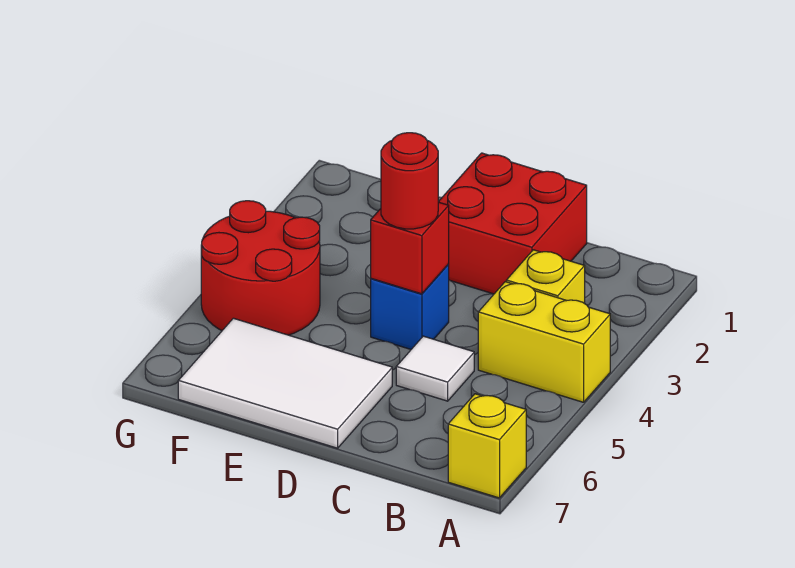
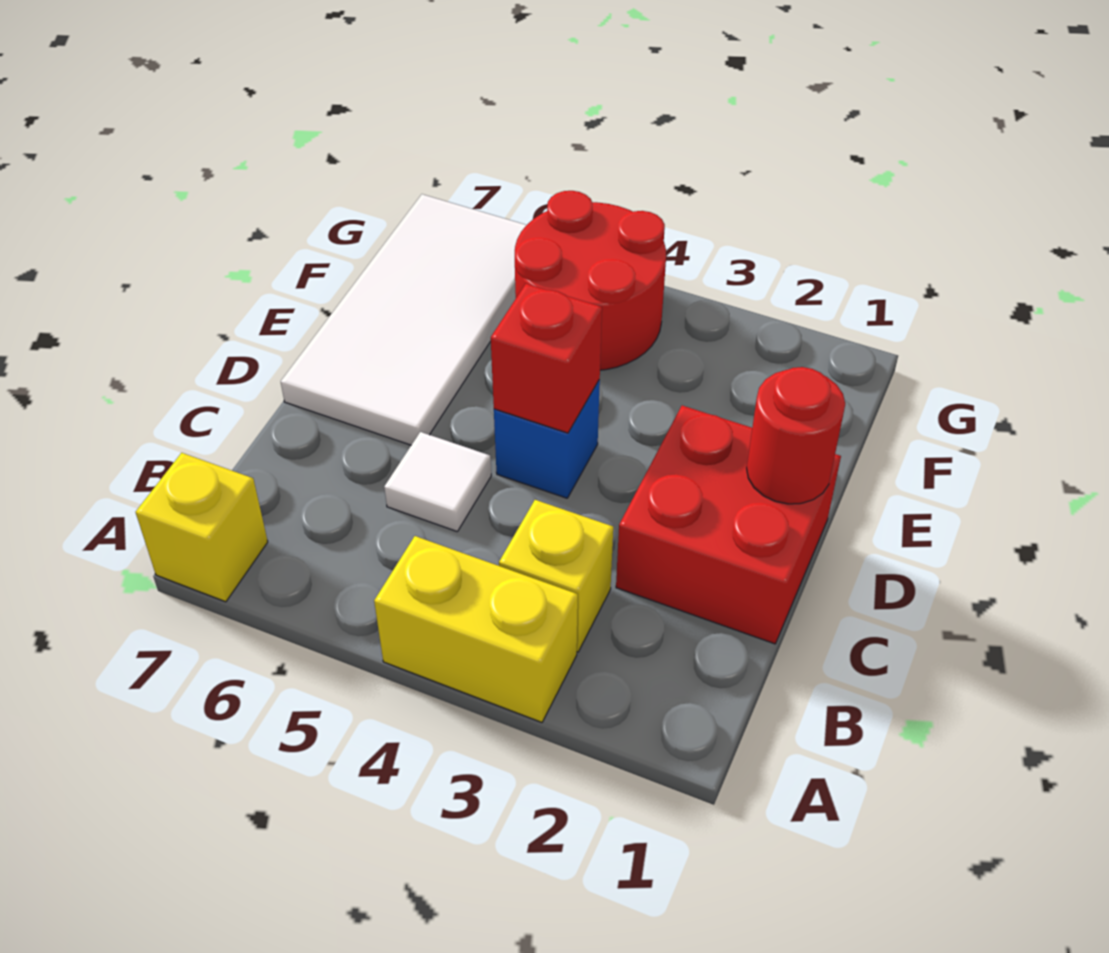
yellow 1x2 brick [478,282,610,402] -> yellow 1x2 brick turned to [374,536,578,722]
red 1x1 round brick [381,133,438,229] -> red 1x1 round brick moved to [747,367,845,504]
white 2x3 tile [178,318,392,448] -> white 2x4 tile [281,194,526,445]

